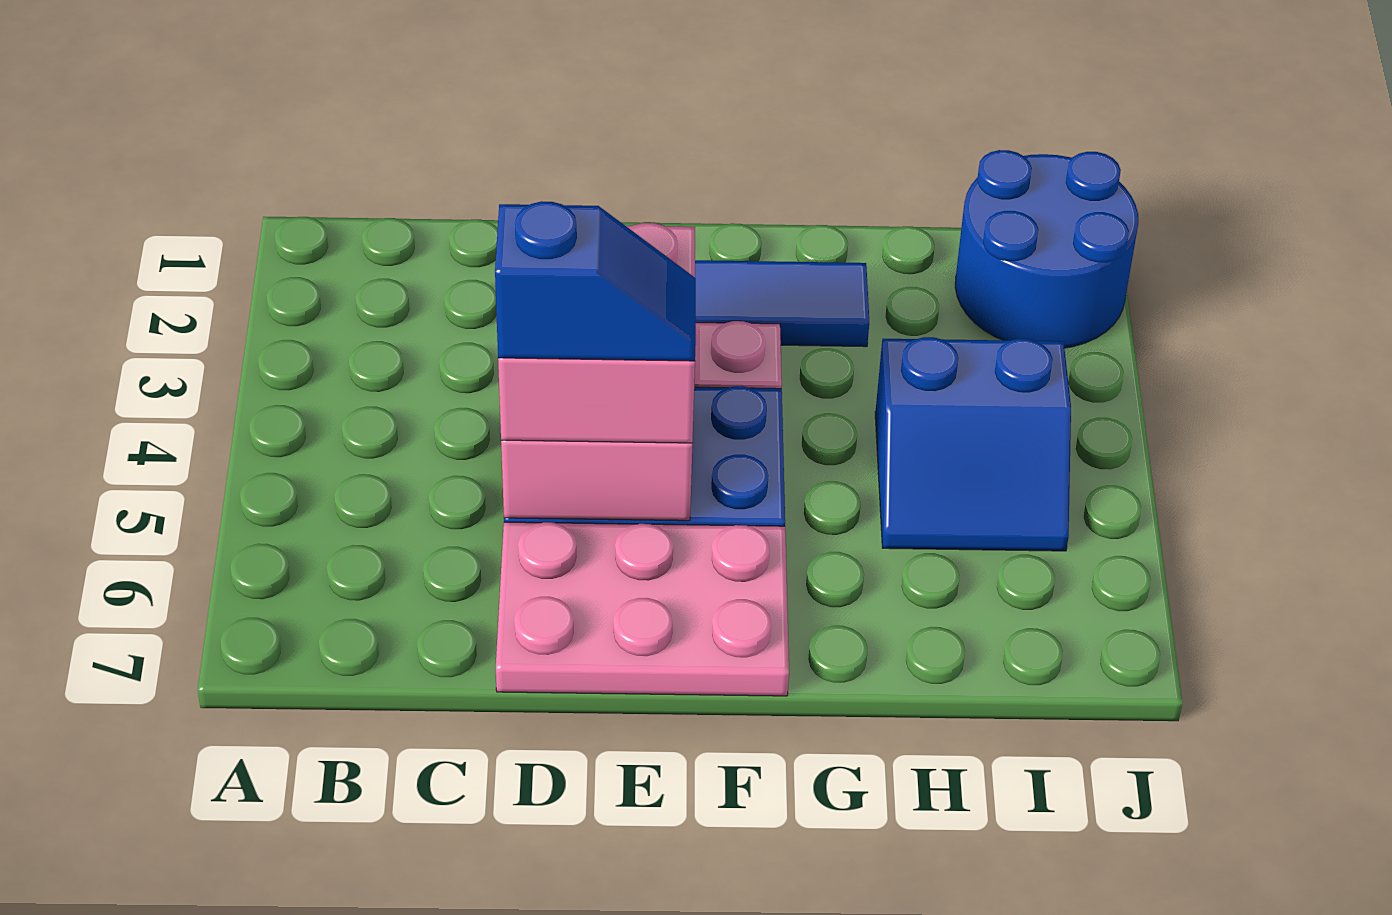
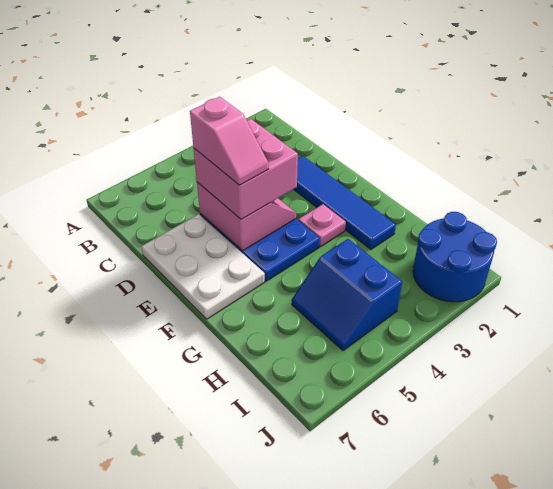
blue 1x2 slope [495,201,696,361] -> pink 1x2 slope [190,97,269,185]
pink 2x3 plate [496,522,789,696] -> white 2x3 plate [142,214,265,319]

